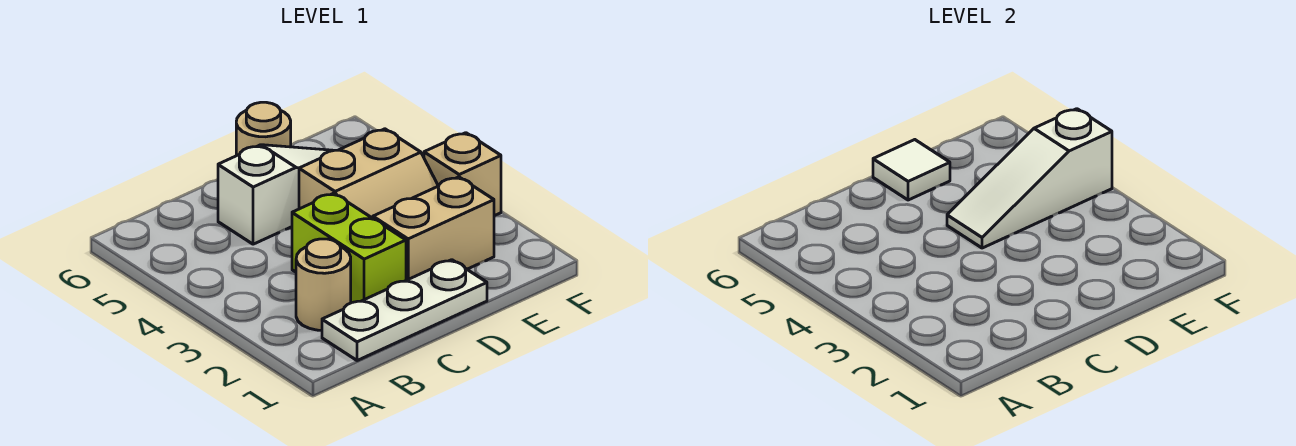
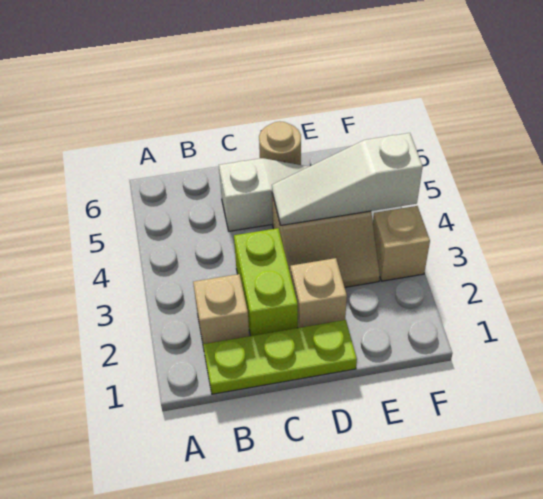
white 1x3 plate [322,260,487,361] -> lime 1x3 plate [203,320,357,394]
tan 1x1 round brick [296,239,351,330] -> tan 1x1 brick [193,274,249,348]
tan 1x2 brick [373,177,494,280] -> tan 1x1 brick [290,258,347,328]
white 1x1 tile [873,140,950,200] -> none

